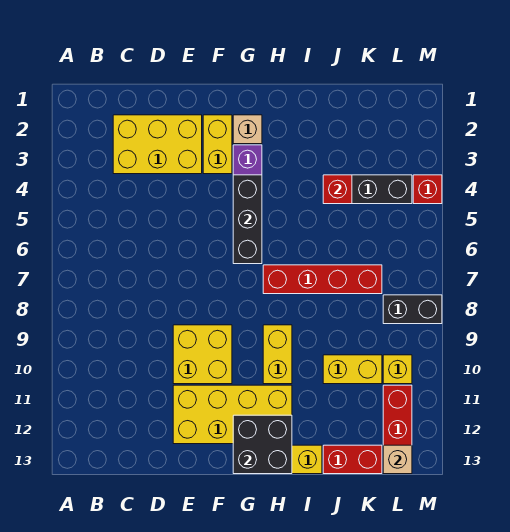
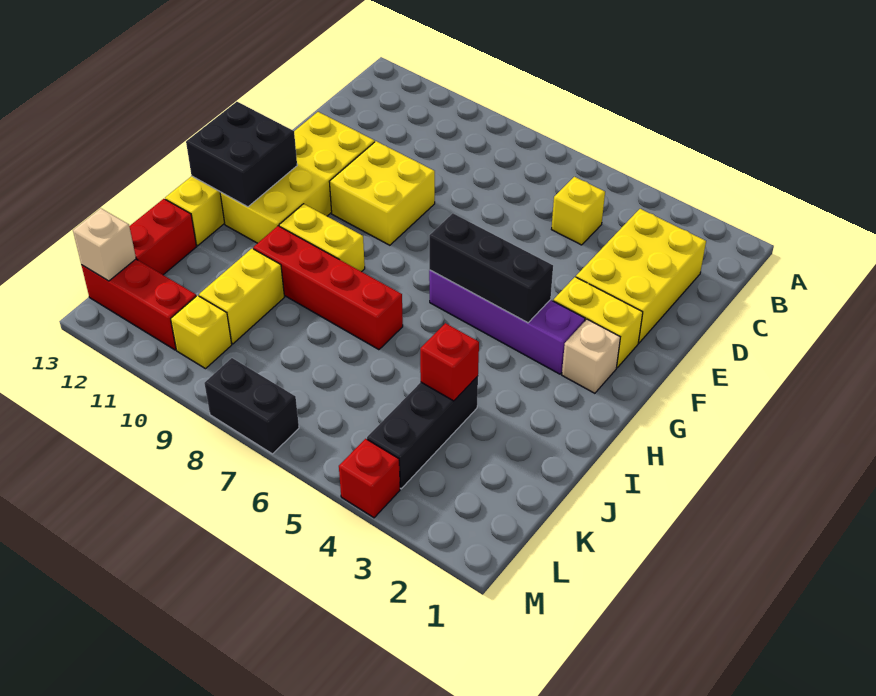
none -> yellow 1x1 brick [551,177,605,245]
red 1x4 brick [263,265,382,294] -> red 1x4 brick turned to [253,226,403,350]
black 1x2 brick [383,295,442,324] -> black 1x2 brick turned to [204,358,299,454]

